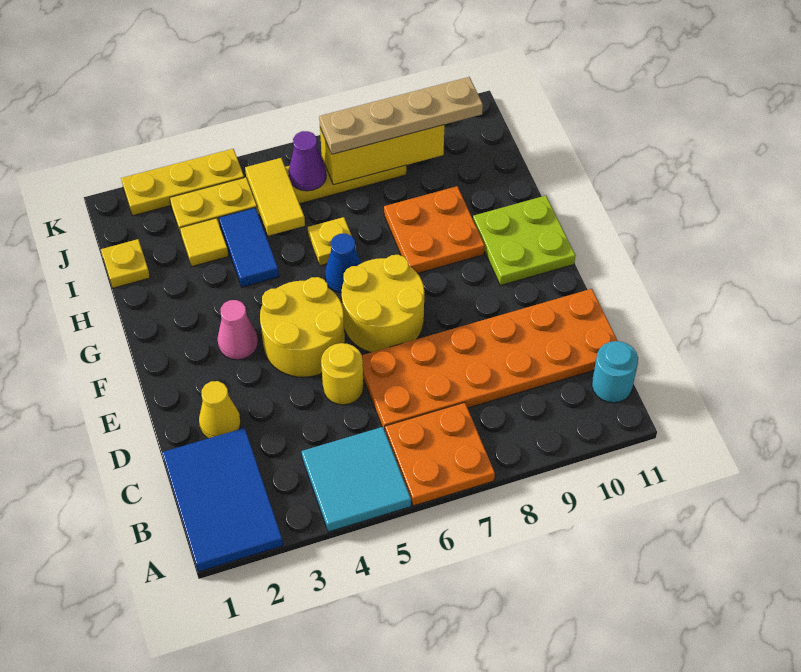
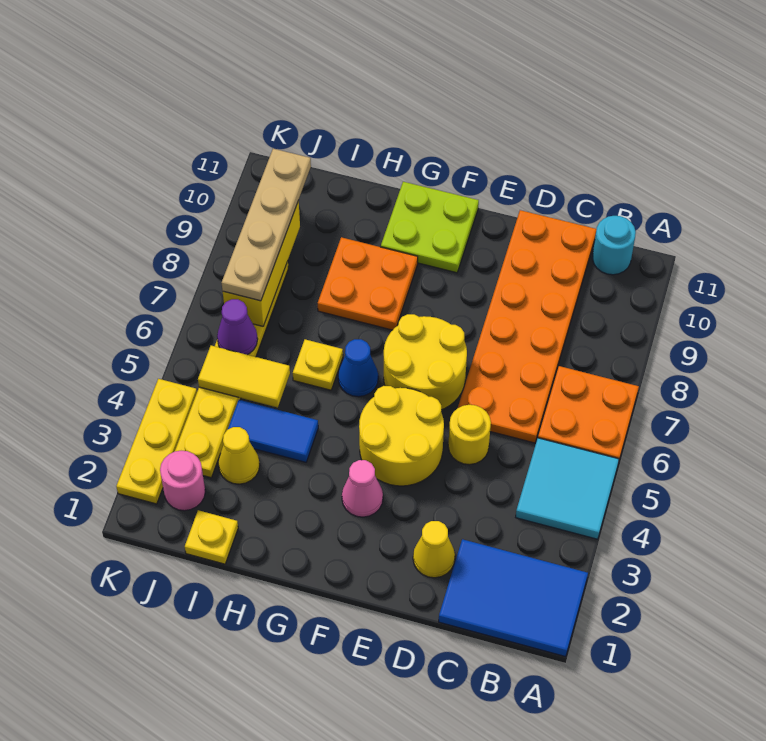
yellow 1x1 tile [180,218,228,266] -> yellow 1x1 cone [218,427,260,484]
none -> pink 1x1 round brick [160,451,205,511]

